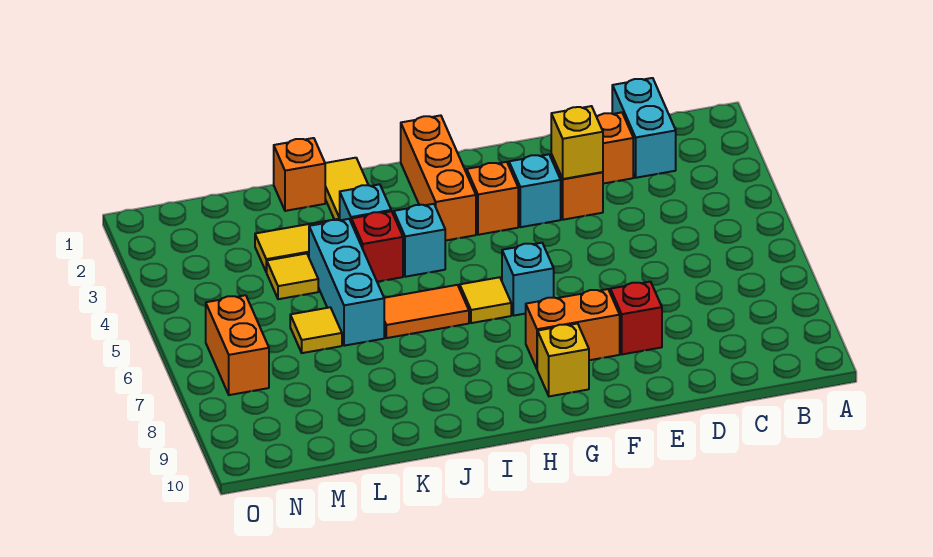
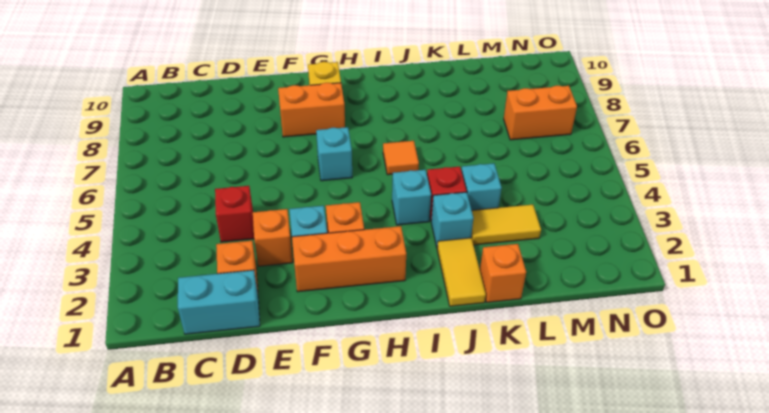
cyan 1x2 brick [612,78,676,178] -> cyan 1x2 brick turned to [178,270,260,334]
yellow 1x1 brick [551,106,603,179] -> none
red 1x1 brick [610,282,662,354] -> red 1x1 brick moved to [215,186,254,242]
orange 1x3 brick [401,115,476,241] -> orange 1x3 brick turned to [292,226,406,292]
yellow 1x1 tile [460,277,511,323] -> none
orange 1x2 tile [384,285,469,338] -> orange 1x1 tile [383,141,419,175]
cyan 1x3 brick [309,219,384,346] -> cyan 1x1 brick [461,163,502,210]
yellow 1x1 tile [267,253,318,299] -> none
yellow 1x1 tile [290,307,342,353] -> none
orange 1x2 brick [206,295,269,395] -> orange 1x2 brick turned to [504,86,577,140]

